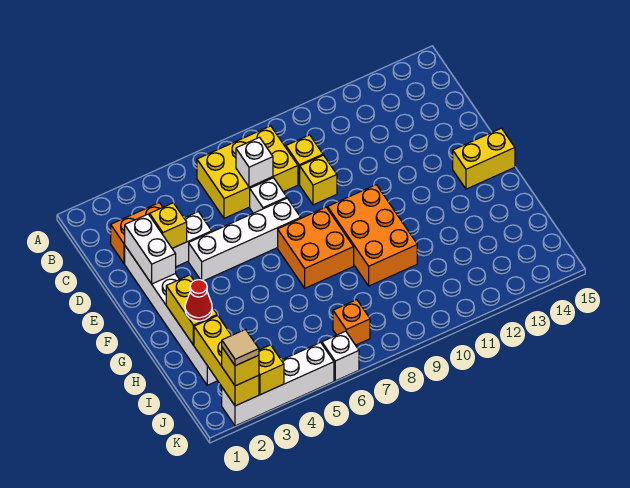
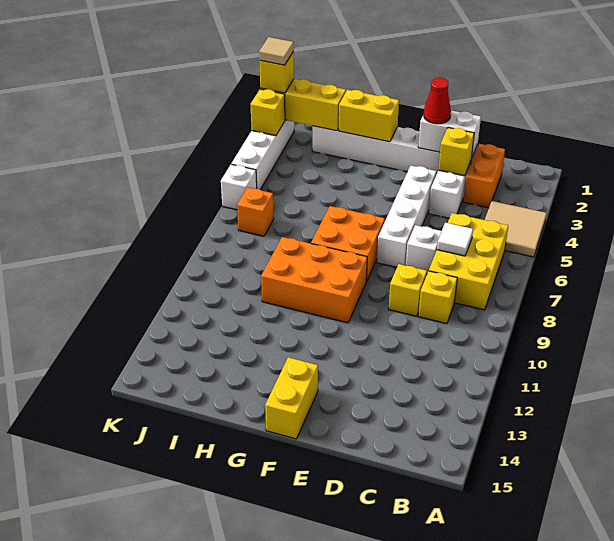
none -> tan 2x2 tile [485,201,547,257]
white 1x1 brick [236,137,273,187] -> white 1x1 tile [437,223,473,256]
red 1x1 cone [185,280,212,321] -> red 1x1 cone moved to [424,78,451,124]

